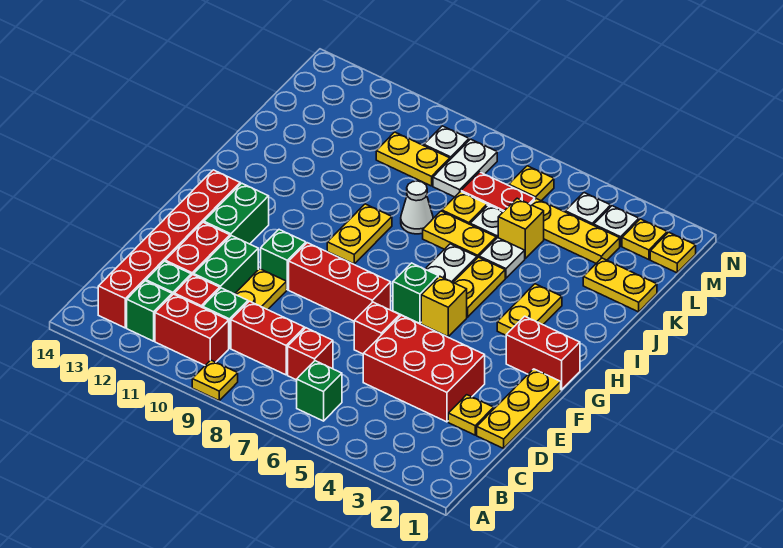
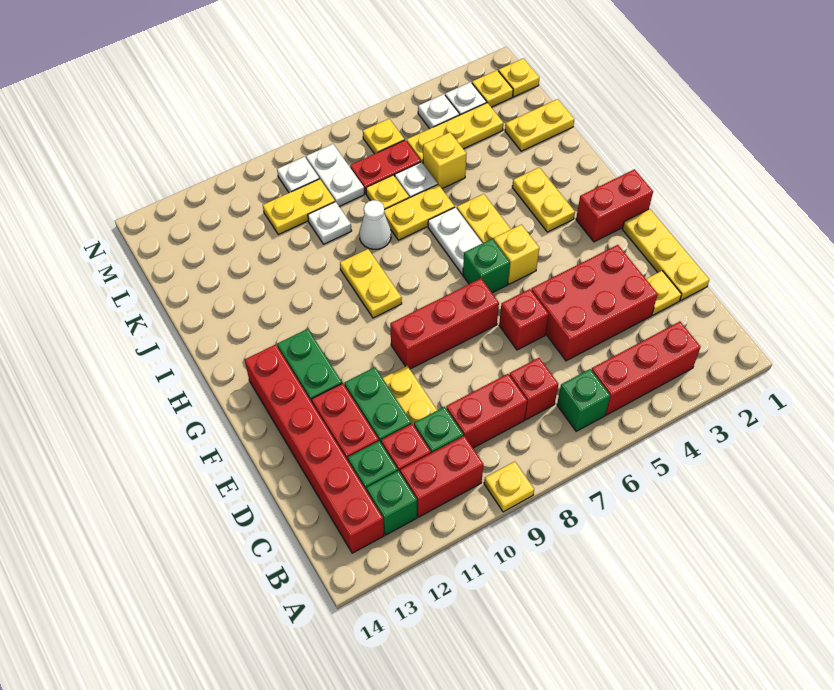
none -> red 1x3 brick [591,321,701,415]
green 1x1 brick [261,230,306,290] -> none
white 1x1 plate [479,238,525,278] -> white 1x1 plate moved to [308,202,352,244]

